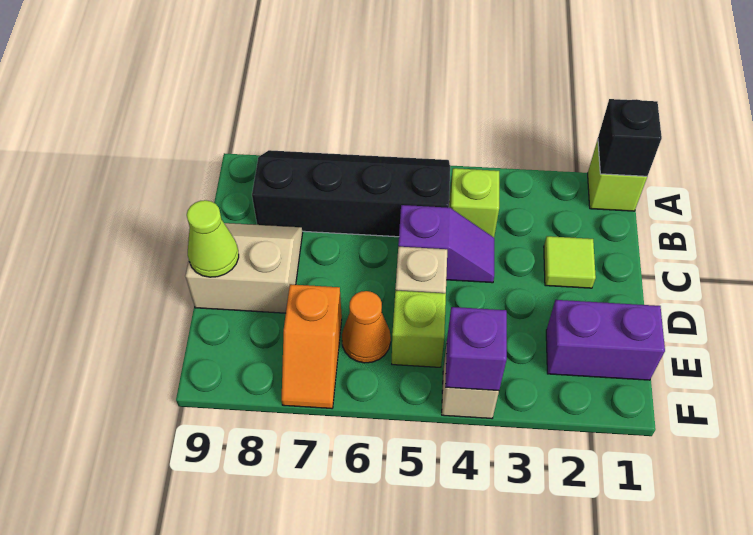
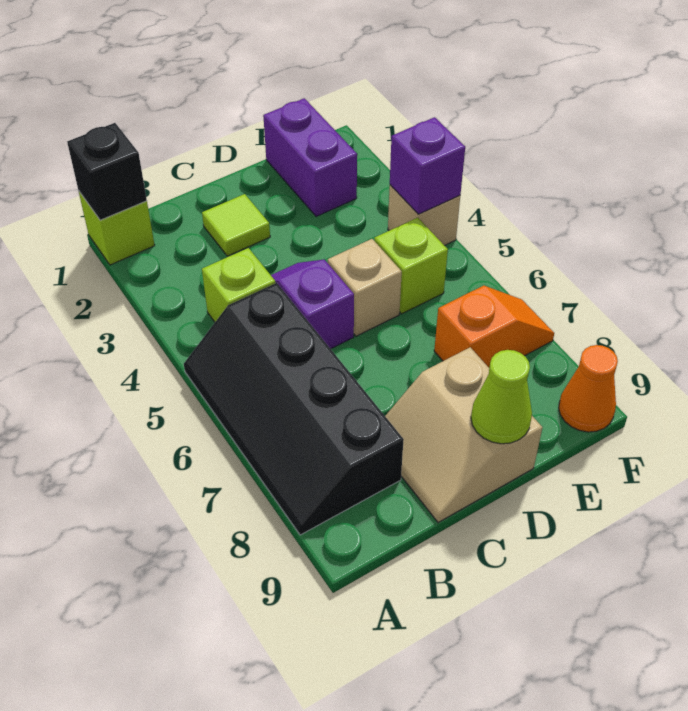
orange 1x1 cone [342,291,391,363] -> orange 1x1 cone moved to [559,345,618,432]

